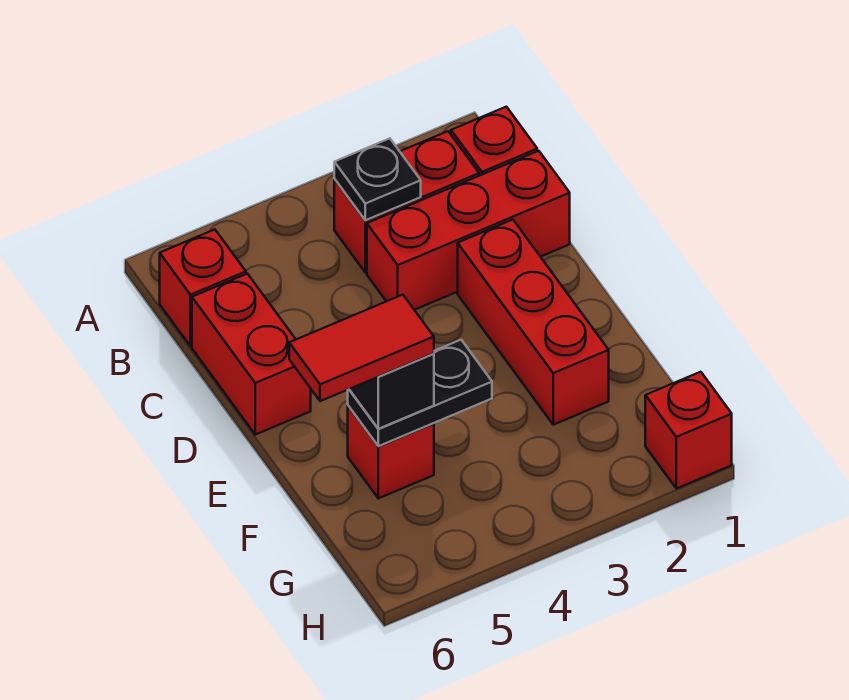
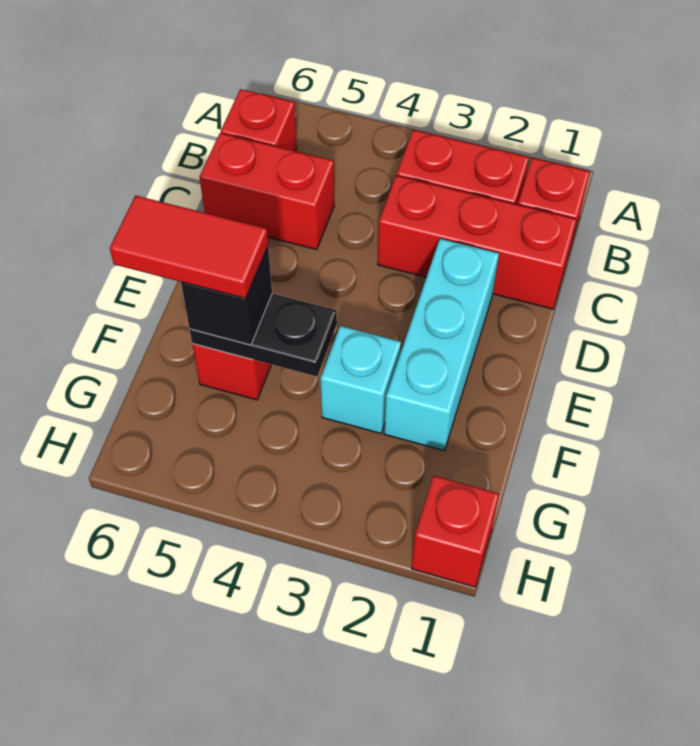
black 1x1 plate [334,138,421,220] -> none
red 1x2 brick [192,274,311,435] -> red 1x2 brick turned to [200,133,334,250]
red 1x3 brick [458,220,609,425] -> cyan 1x3 brick [384,239,499,451]
none -> cyan 1x1 brick [321,326,401,433]

